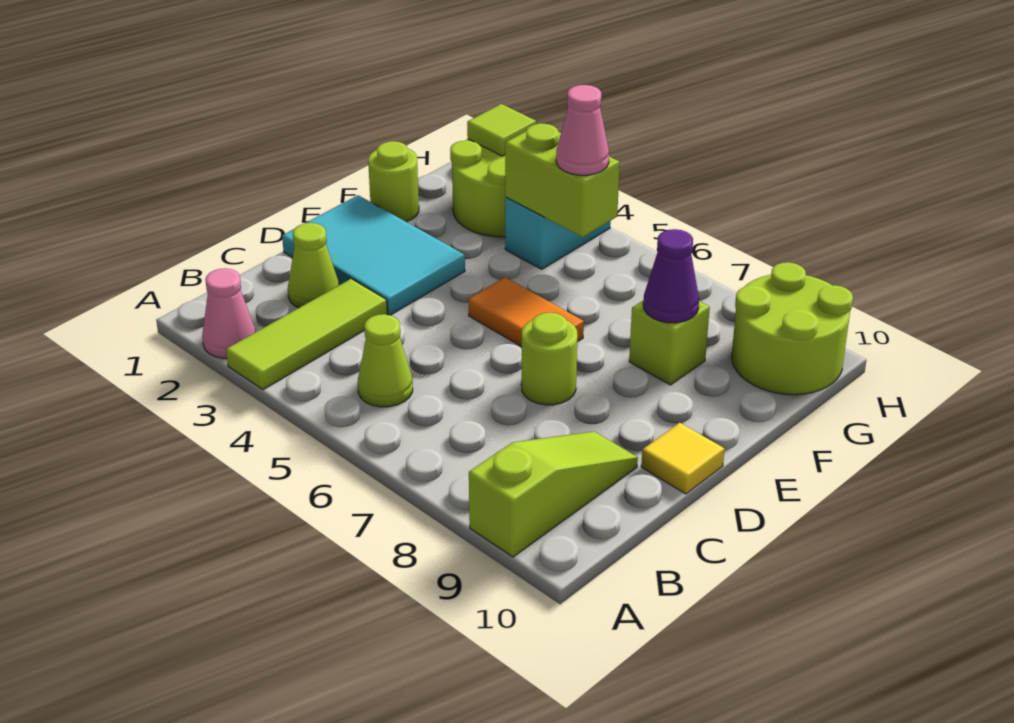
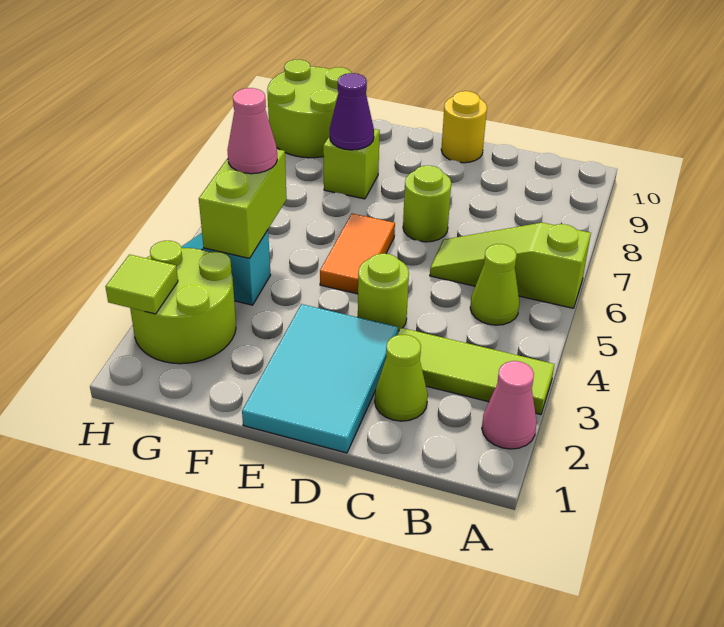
lime 1x3 slope [469,431,638,557] -> lime 1x3 slope moved to [430,223,591,308]
yellow 1x1 tile [641,423,725,494] -> yellow 1x1 round brick [441,91,487,163]
lime 1x1 round brick [368,141,419,222] -> lime 1x1 round brick moved to [358,254,409,331]

